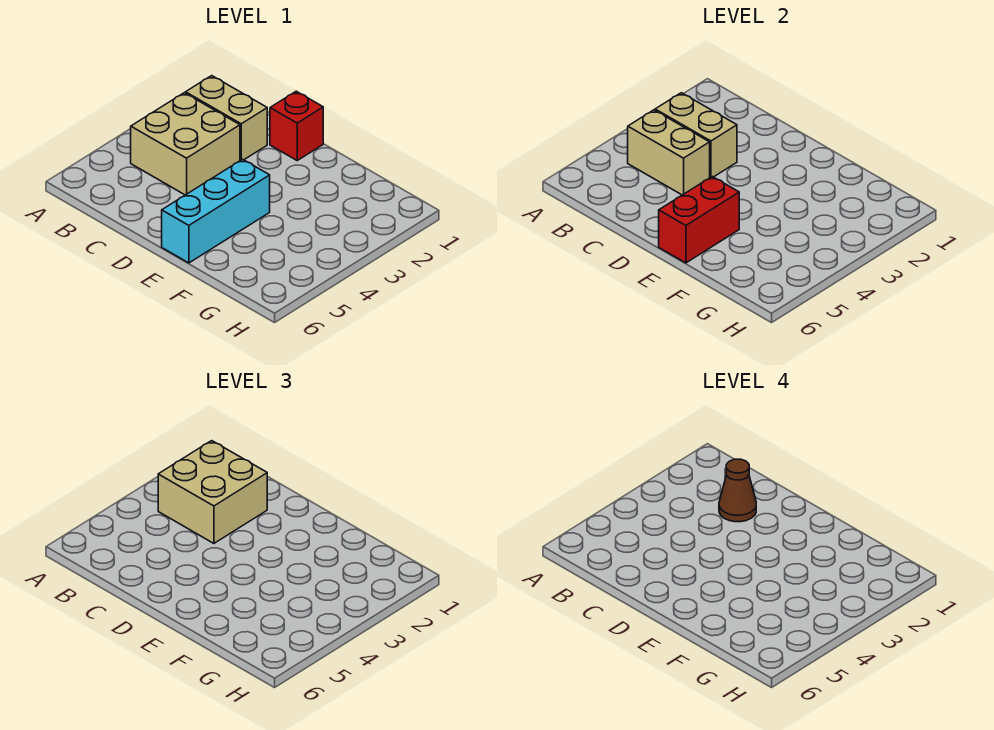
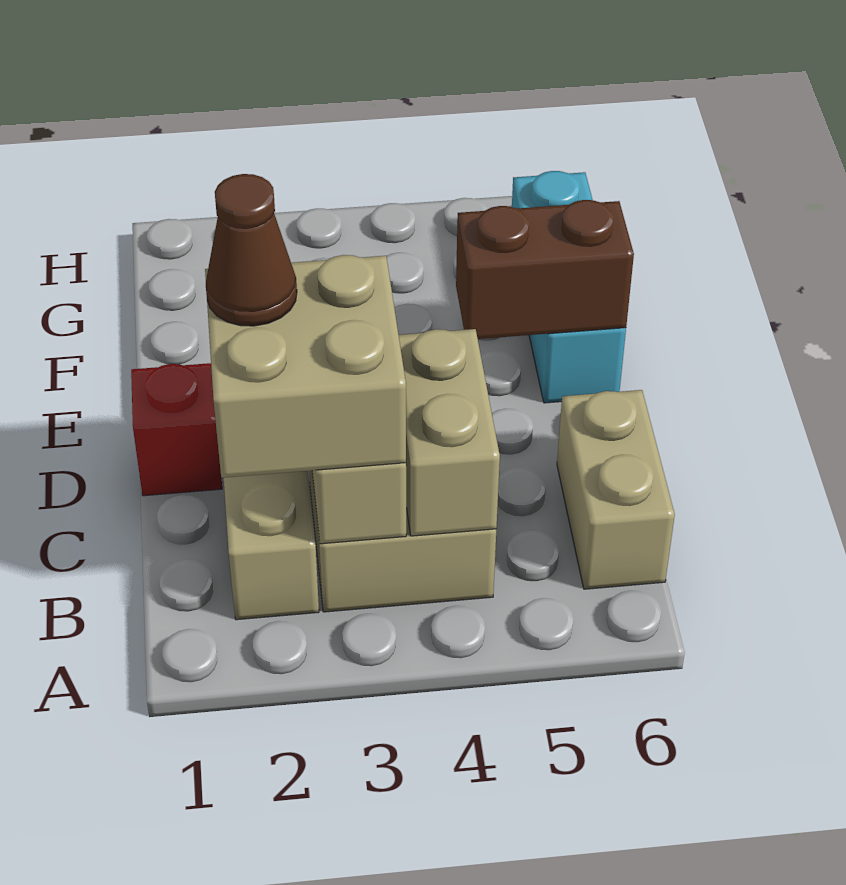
none -> tan 1x2 brick [557,390,675,589]
cyan 1x3 brick [162,159,270,263] -> cyan 1x3 brick turned to [512,171,626,403]
red 1x2 brick [659,177,739,263] -> brown 1x2 brick [456,200,634,339]

